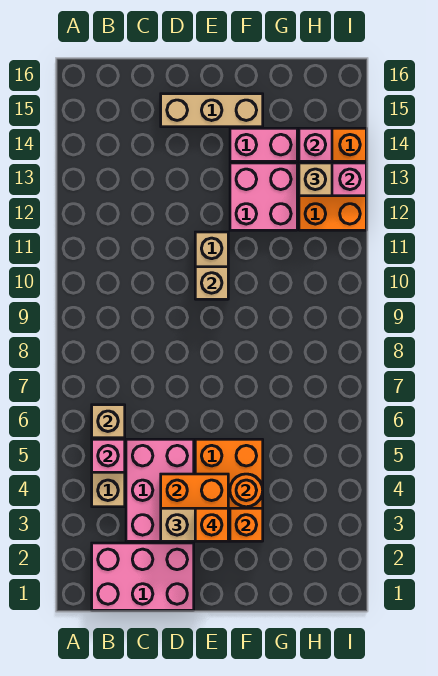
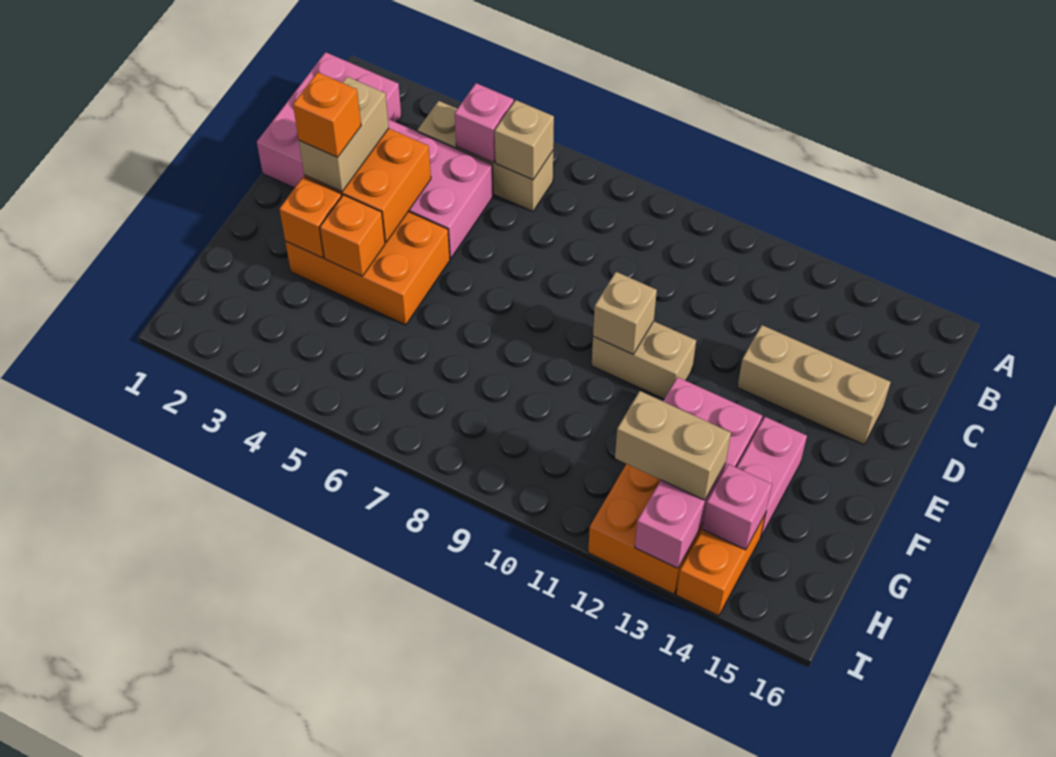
tan 1x3 brick [161,94,263,127] -> tan 1x3 brick turned to [737,325,891,445]
orange 1x1 round brick [230,474,263,507] -> orange 1x1 brick [320,195,385,276]
tan 1x1 brick [299,163,332,196] -> tan 1x2 brick [615,391,731,500]

